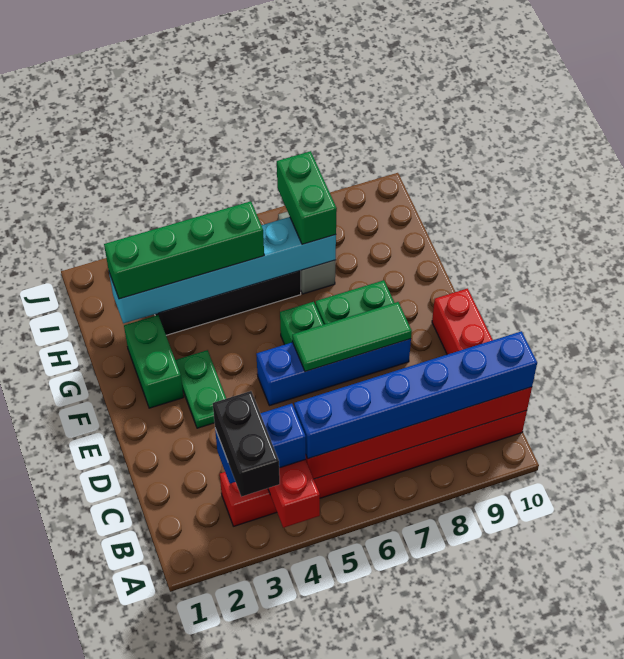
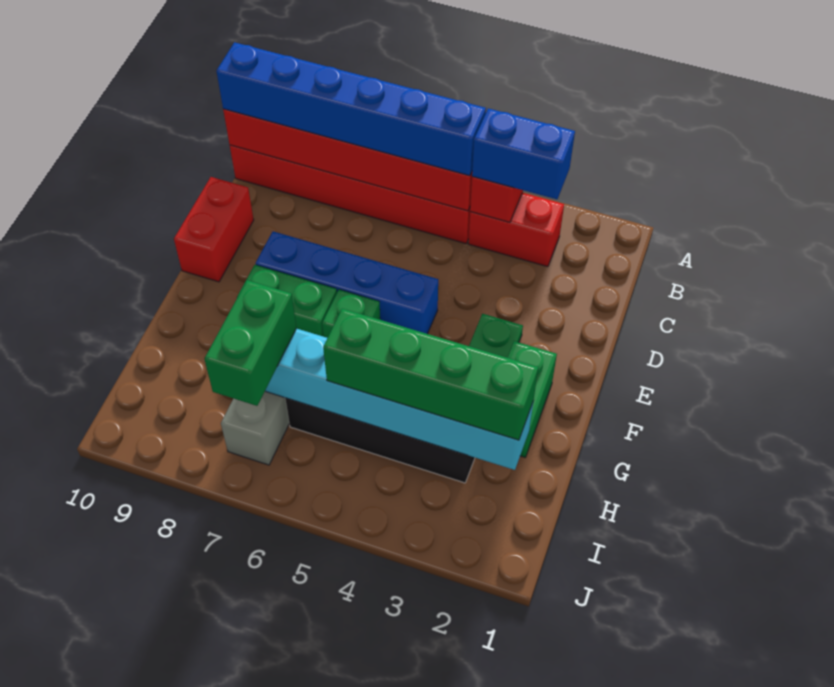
black 1x2 brick [213,391,280,497] -> none
green 1x3 tile [292,302,412,372] -> none

